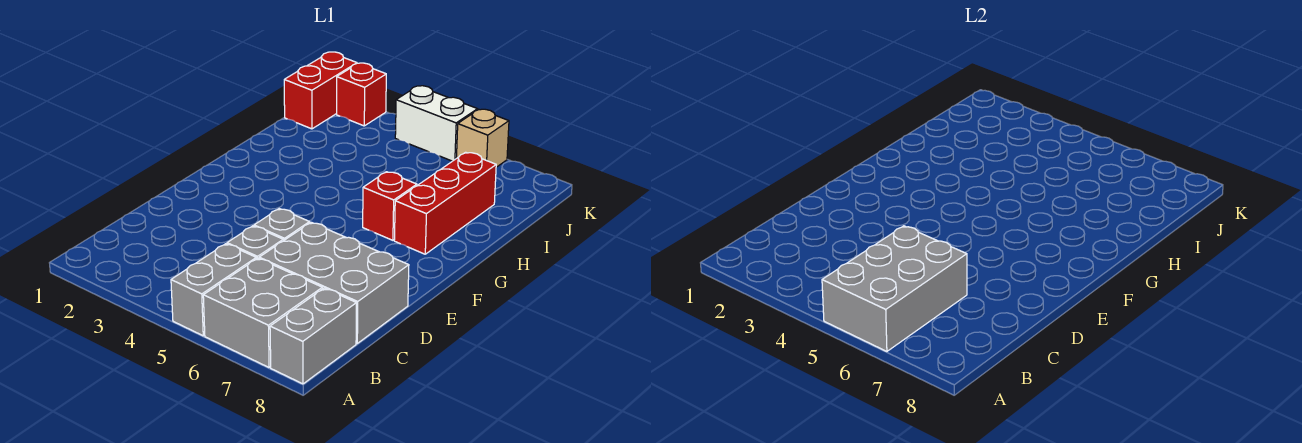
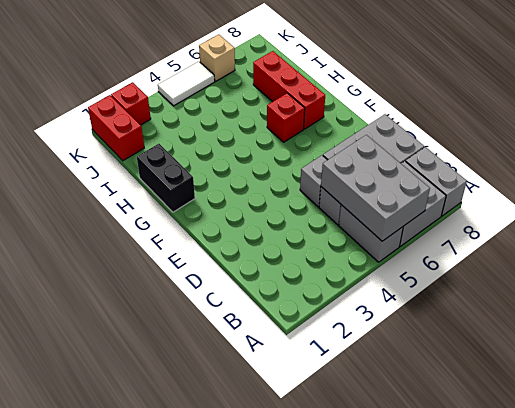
none -> black 1x2 brick [137,144,195,212]
white 1x2 brick [395,86,478,161] -> white 1x2 tile [158,62,215,106]

